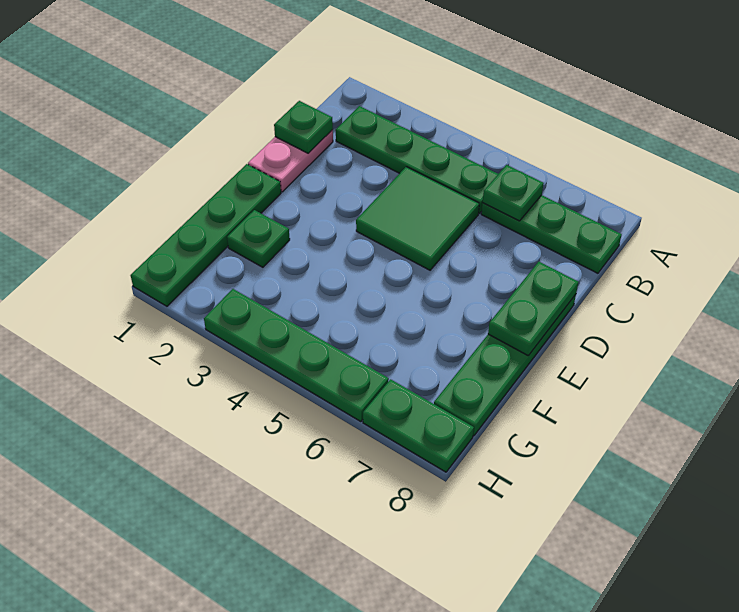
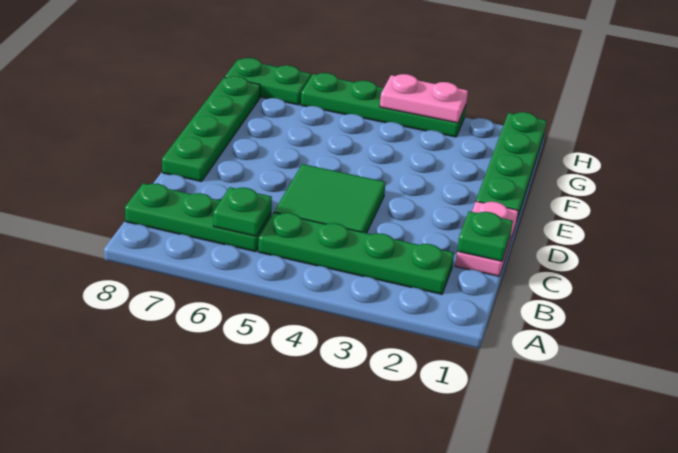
green 1x2 plate [488,262,578,356] -> none
green 1x1 plate [227,210,290,267] -> none
none -> pink 1x2 plate [380,74,468,123]

